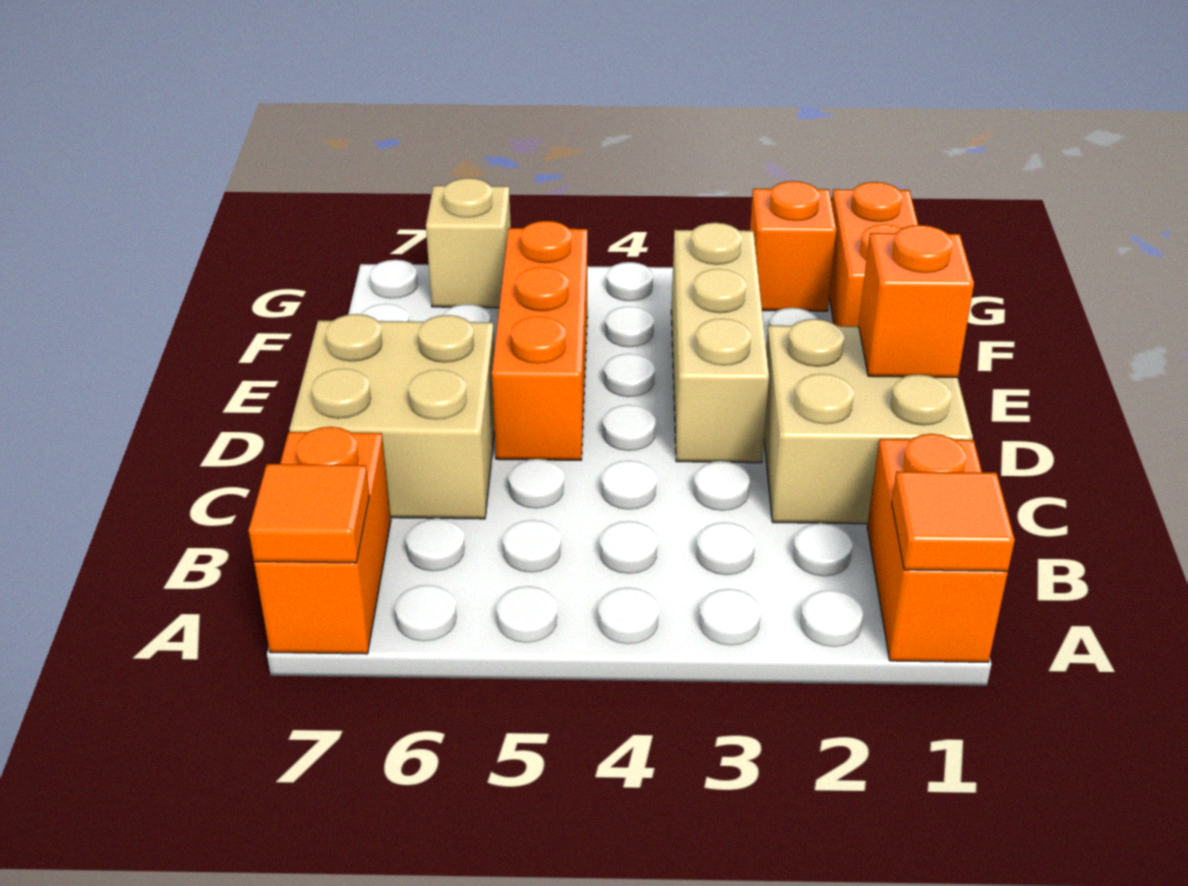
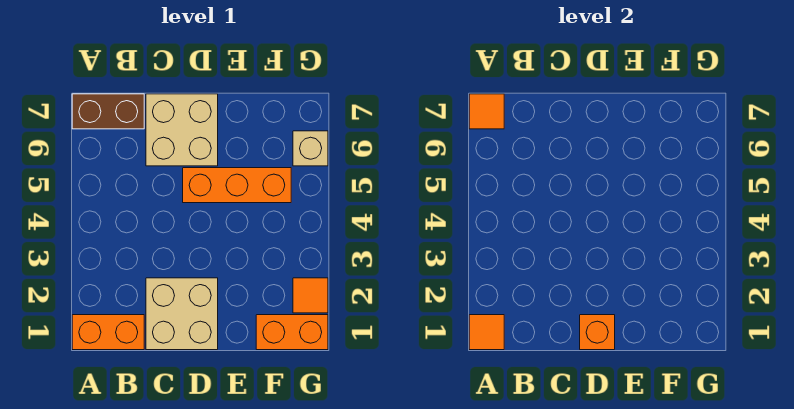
orange 1x2 brick [254,427,391,654] -> brown 1x2 brick [72,94,144,129]
tan 1x3 brick [671,223,769,463] -> none
orange 1x1 brick [750,181,836,311] -> orange 1x1 tile [293,278,328,313]

